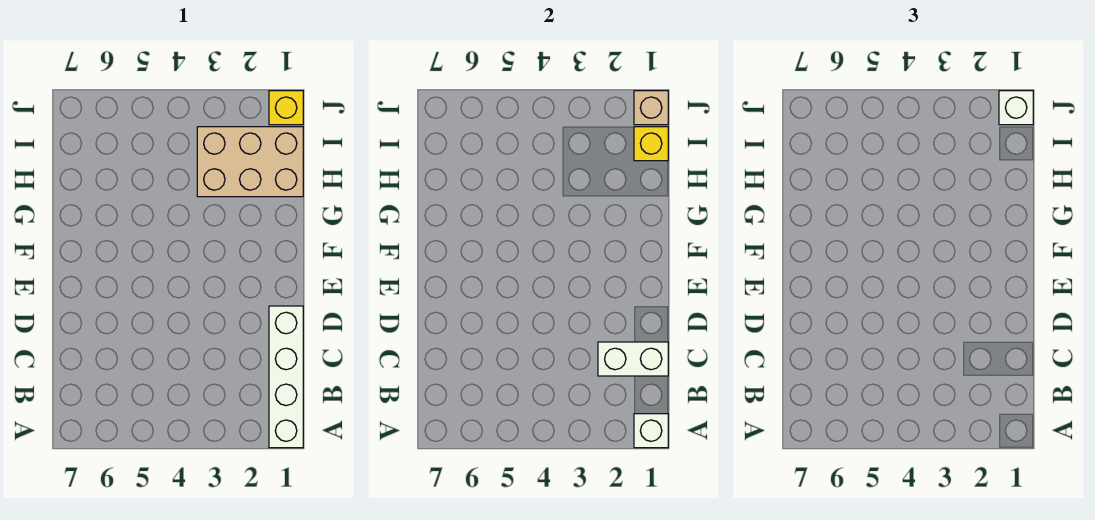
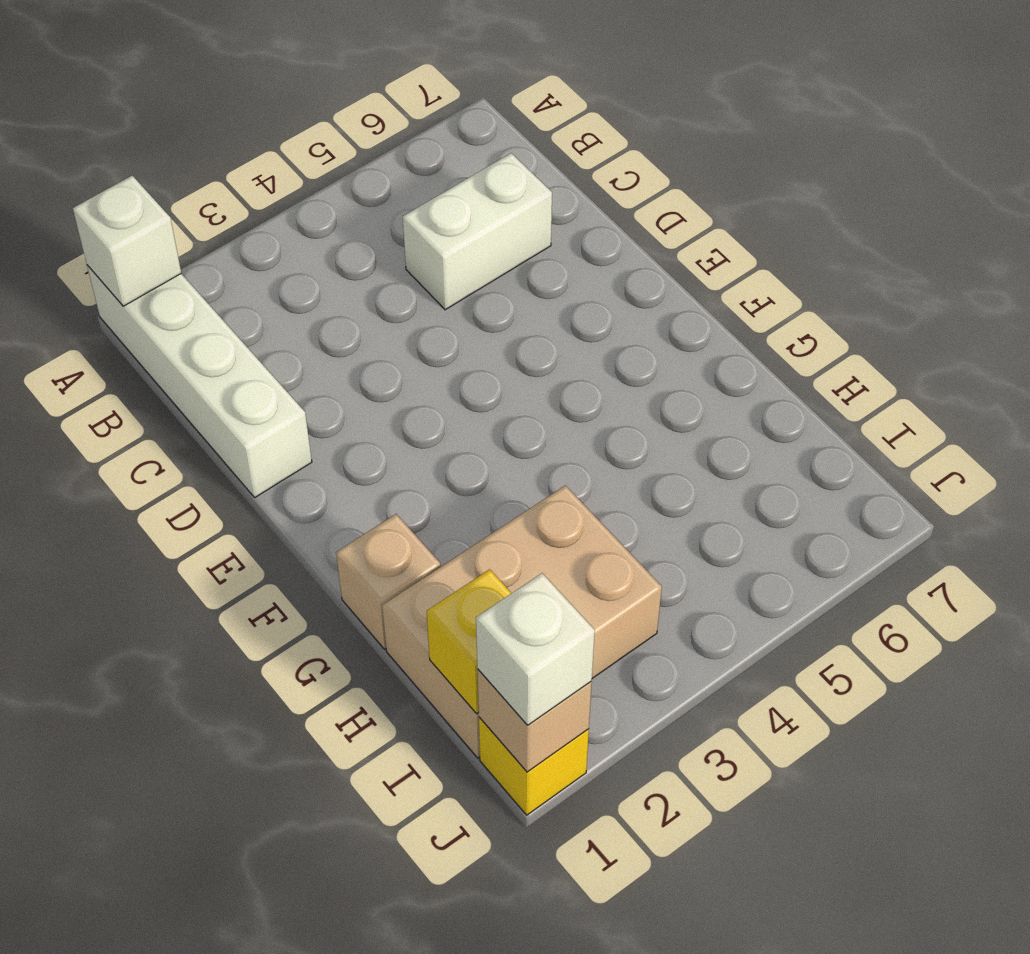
white 1x2 brick [598,342,668,376] -> white 1x2 brick moved to [403,153,552,310]
none -> tan 1x1 brick [336,514,441,649]

